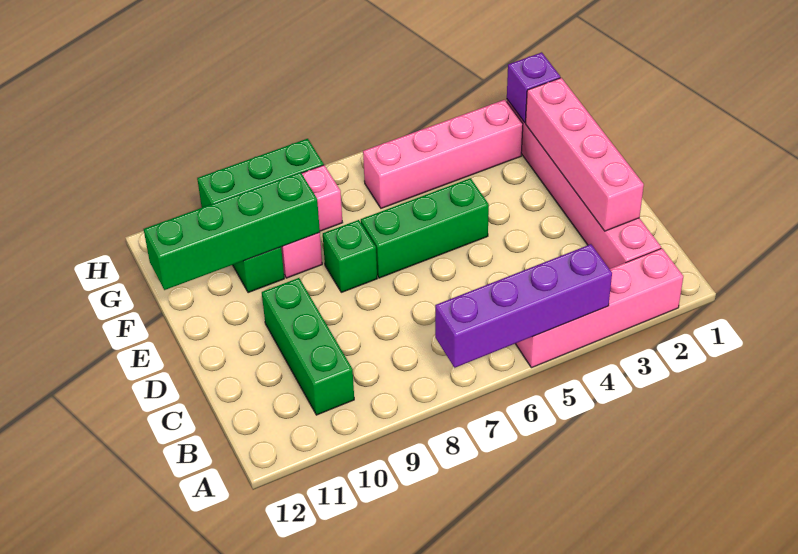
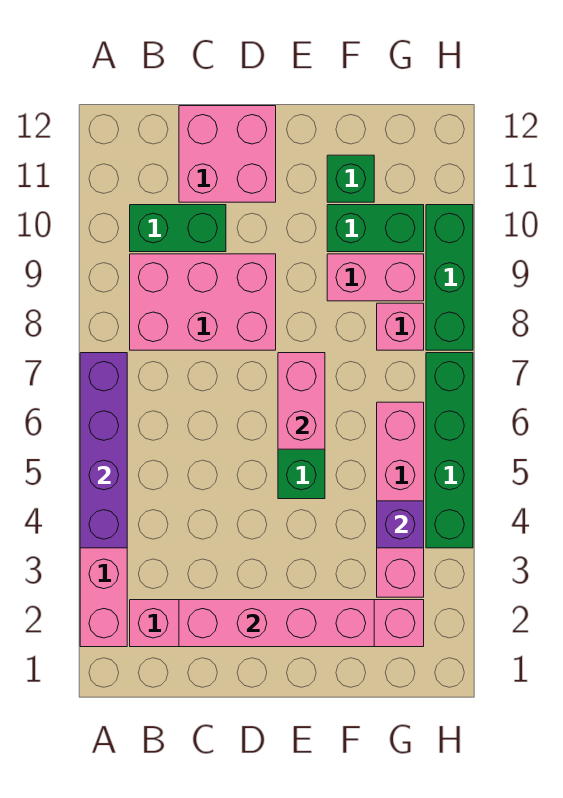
none -> pink 2x3 brick [130,254,276,350]
green 1x3 brick [262,278,354,415] -> green 1x2 brick [130,205,226,252]
none -> pink 2x2 brick [179,106,276,202]
none -> pink 1x2 brick [278,353,325,449]
green 1x1 brick [323,220,377,292] -> green 1x1 brick moved to [327,155,374,202]
green 1x4 brick [144,172,320,290] -> green 1x4 brick moved to [426,353,473,548]
purple 1x1 brick [507,52,560,123] -> purple 1x1 brick moved to [377,501,424,548]

